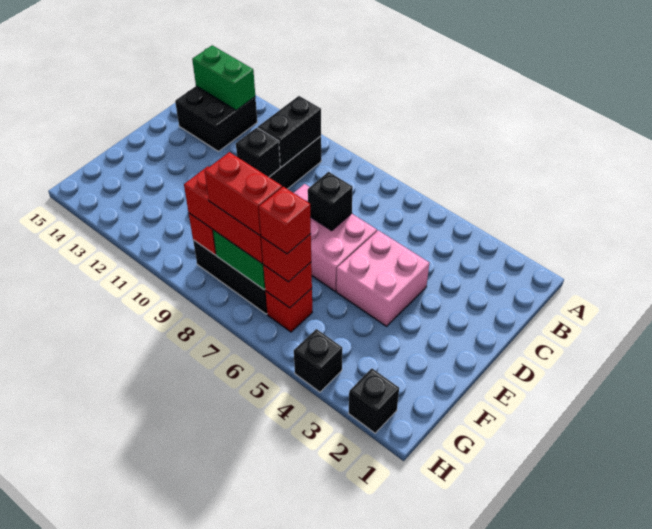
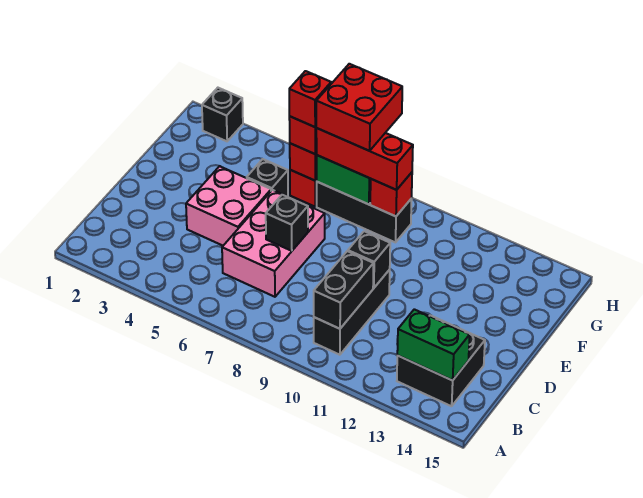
pink 2x3 brick [294,184,377,291] -> pink 2x3 brick turned to [222,190,325,297]
red 1x2 brick [205,152,282,235] -> red 2x2 brick [316,64,402,151]
black 1x1 brick [294,329,342,392] -> black 1x1 brick moved to [247,159,288,196]

